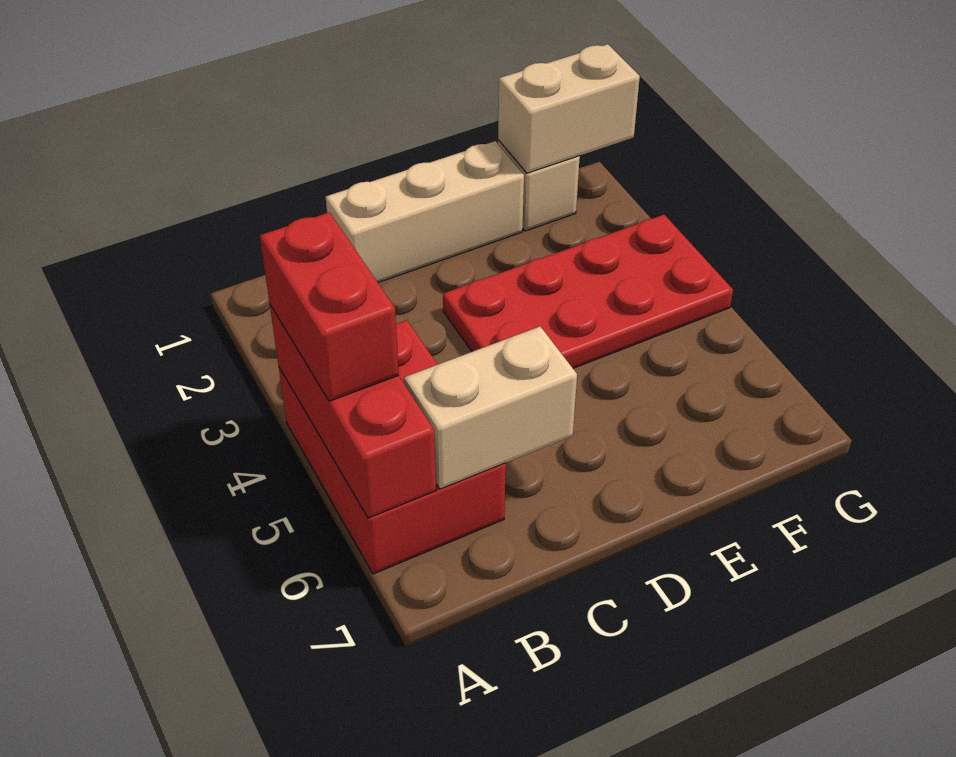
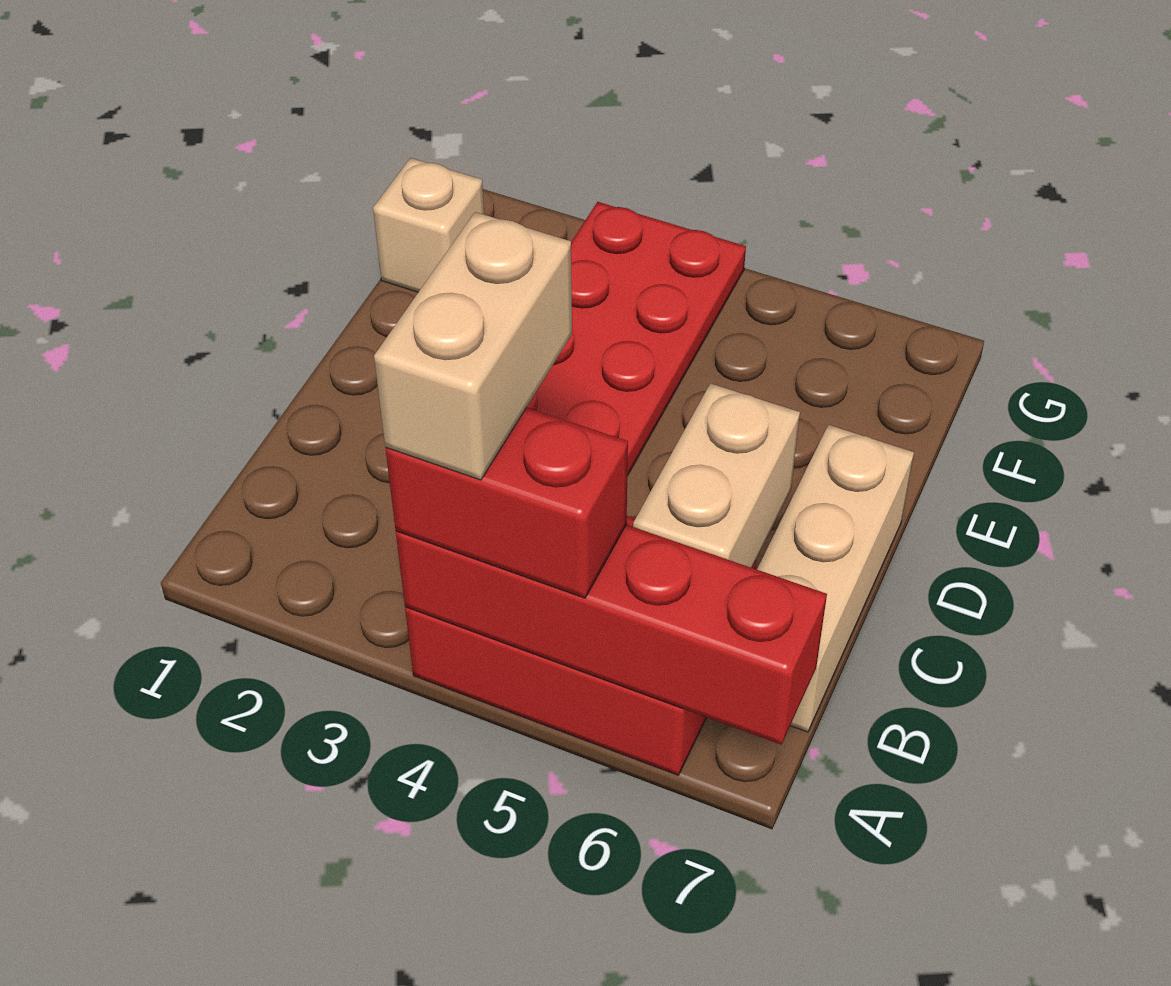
red 1x3 brick [270,305,436,518] -> red 1x4 brick [396,525,827,744]
tan 1x3 brick [326,141,524,283] -> tan 1x3 brick moved to [757,425,914,732]
tan 1x2 brick [498,44,640,173] -> tan 1x2 brick moved to [374,212,572,480]

